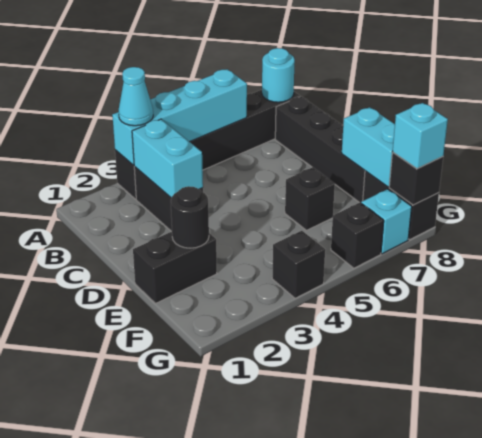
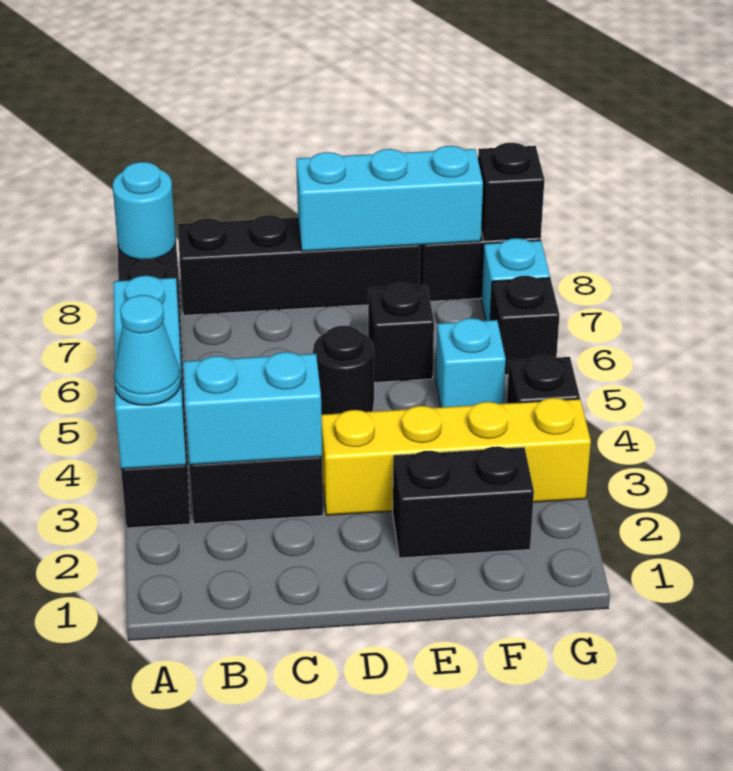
cyan 1x4 brick [112,69,247,165] -> cyan 1x3 brick [114,276,186,469]
none -> yellow 1x4 brick [321,398,591,515]
black 1x2 brick [133,232,217,303] -> black 1x2 brick turned to [393,446,534,558]
black 1x1 round brick [171,186,209,248] -> black 1x1 round brick moved to [313,326,374,415]
cyan 1x2 brick [342,107,395,187] -> cyan 1x3 brick [296,146,483,251]
cyan 1x1 brick [392,103,448,169] -> cyan 1x1 brick moved to [436,318,506,407]

